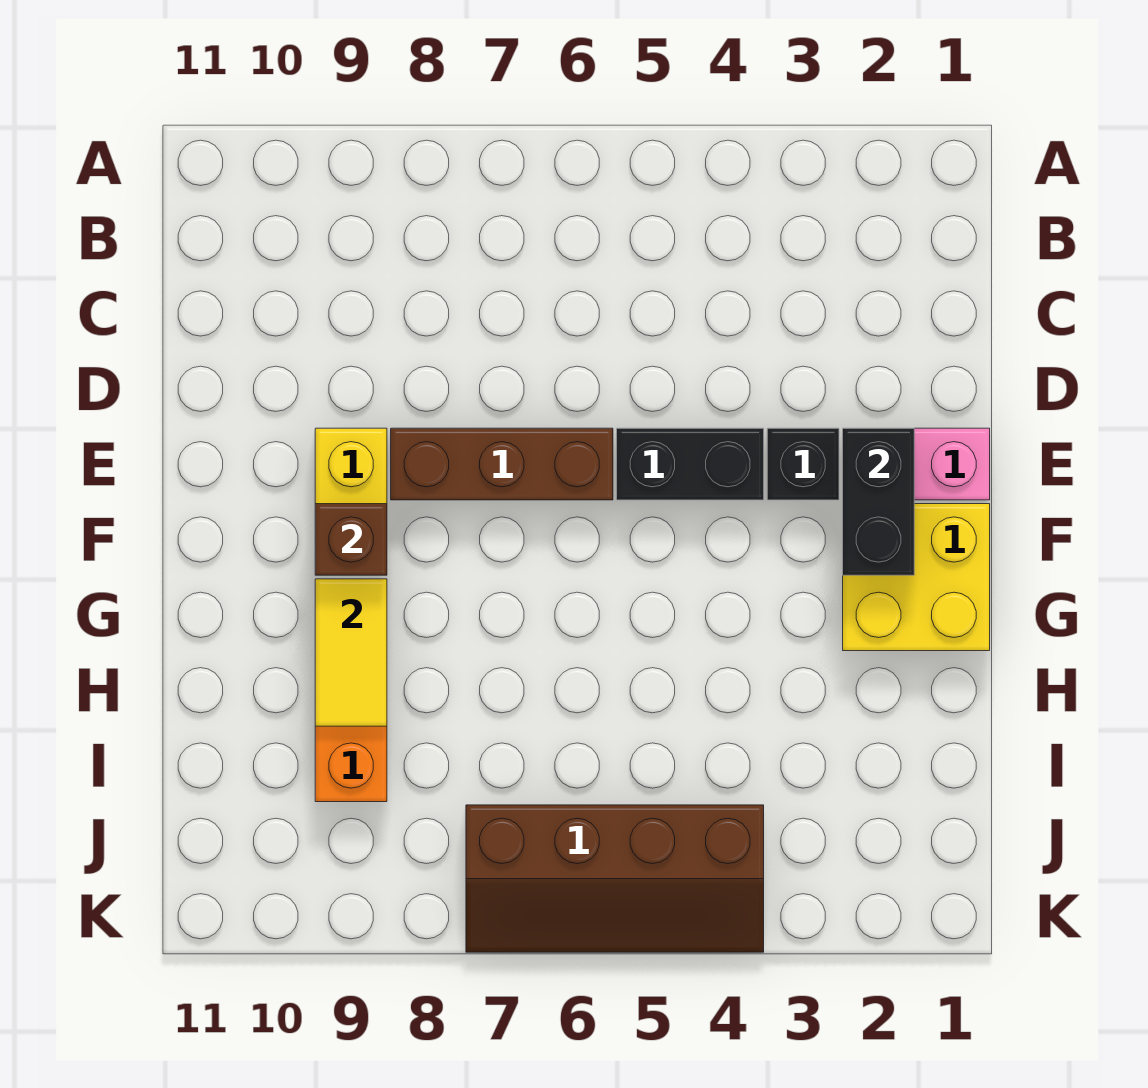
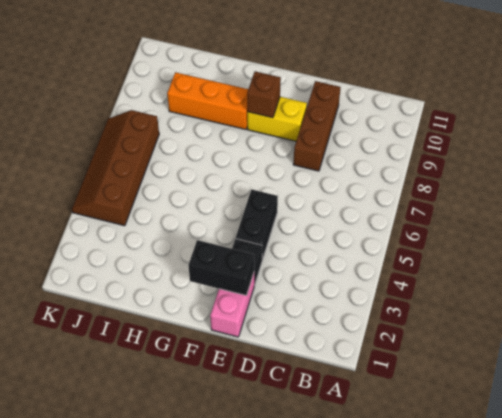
brown 1x3 brick [391,428,613,500] -> brown 1x3 brick moved to [293,81,341,171]
yellow 2x2 brick [843,504,990,651] -> none
yellow 1x2 tile [315,579,387,726] -> none

